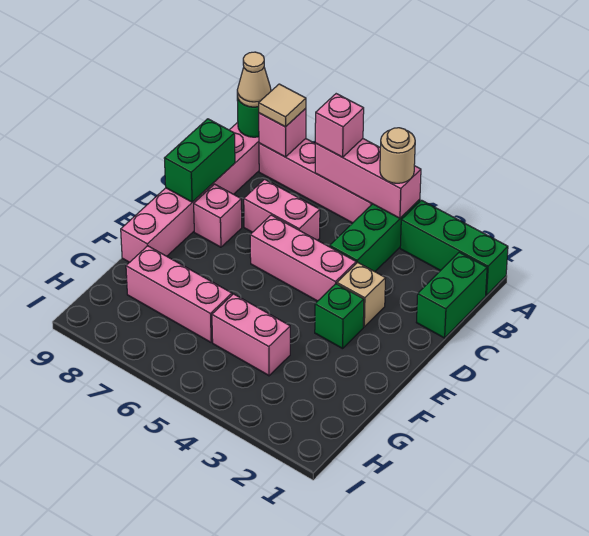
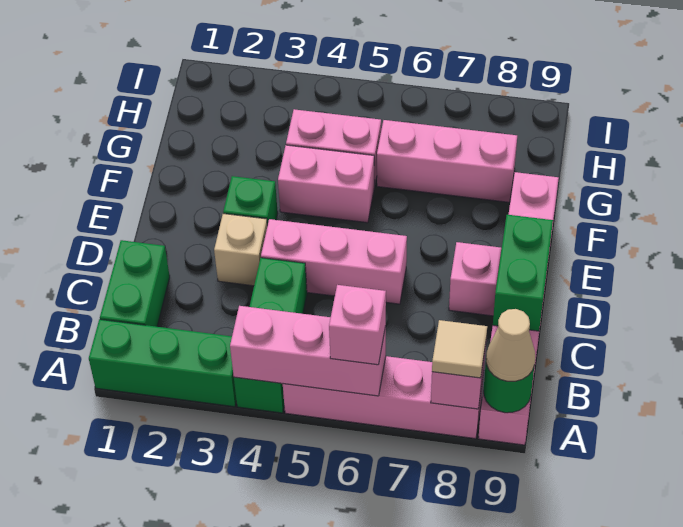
tan 1x1 round brick [380,128,415,183] -> none
pink 1x2 brick [244,179,320,240] -> pink 1x2 brick moved to [278,145,375,223]

